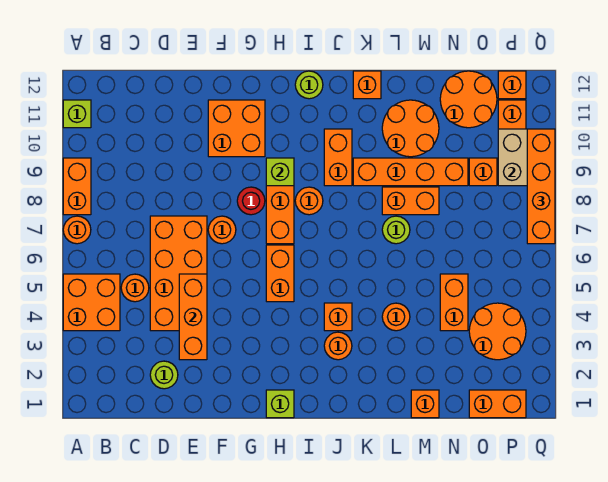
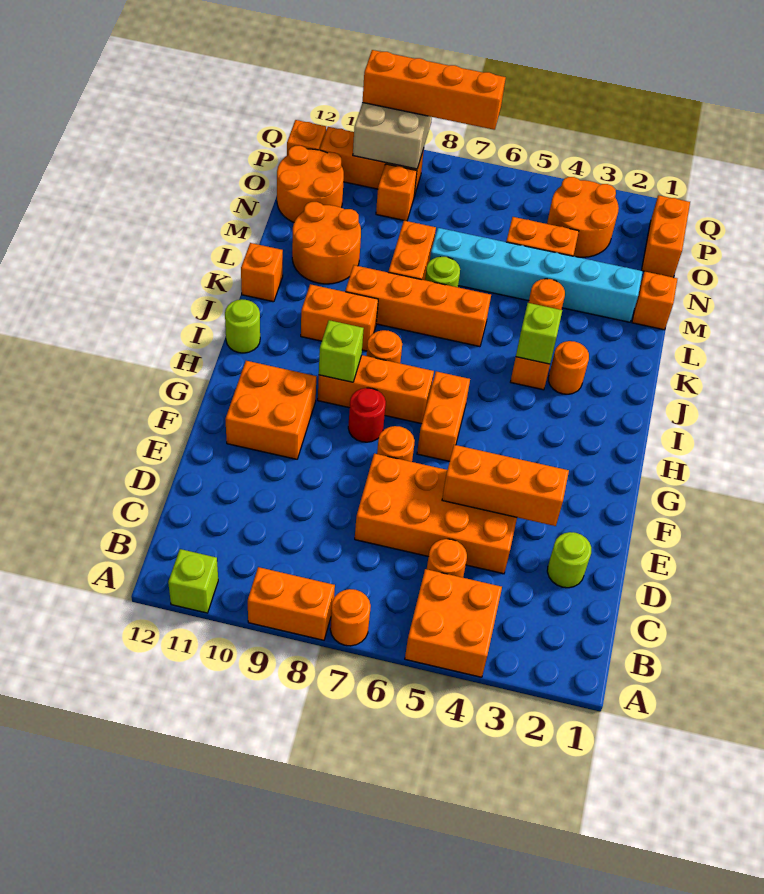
lime 1x1 brick [266,390,294,418] -> lime 1x1 brick moved to [516,303,562,364]
orange 1x2 brick [266,245,294,302] -> orange 1x2 brick turned to [417,371,470,461]
orange 1x4 brick [353,158,468,186] -> orange 1x4 brick turned to [345,265,491,347]
none -> cyan 1x6 brick [430,228,643,322]

